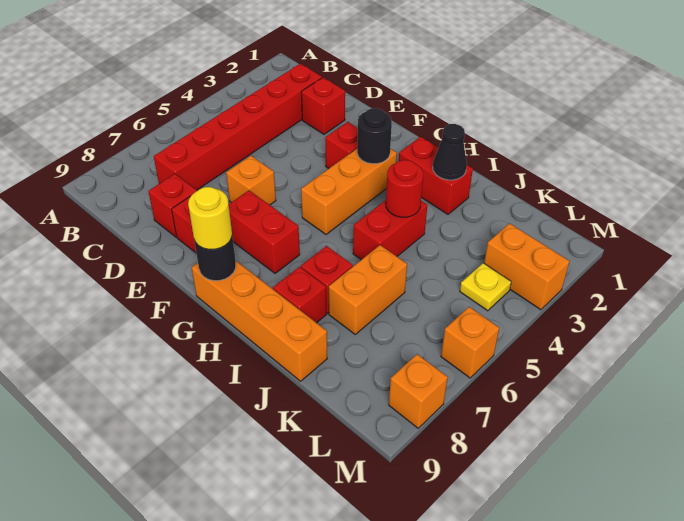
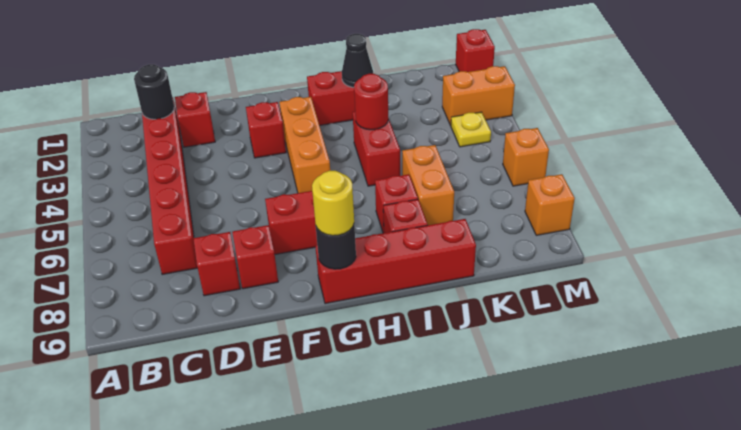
orange 1x1 brick [226,156,276,205] -> none
black 1x1 round brick [357,108,392,164] -> black 1x1 round brick moved to [134,64,174,119]
orange 1x4 brick [192,260,327,381] -> red 1x4 brick [315,219,476,304]
none -> red 1x1 brick [456,29,495,72]

